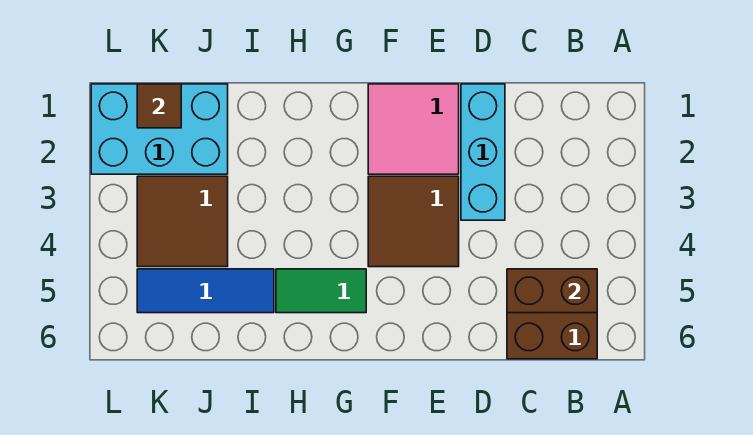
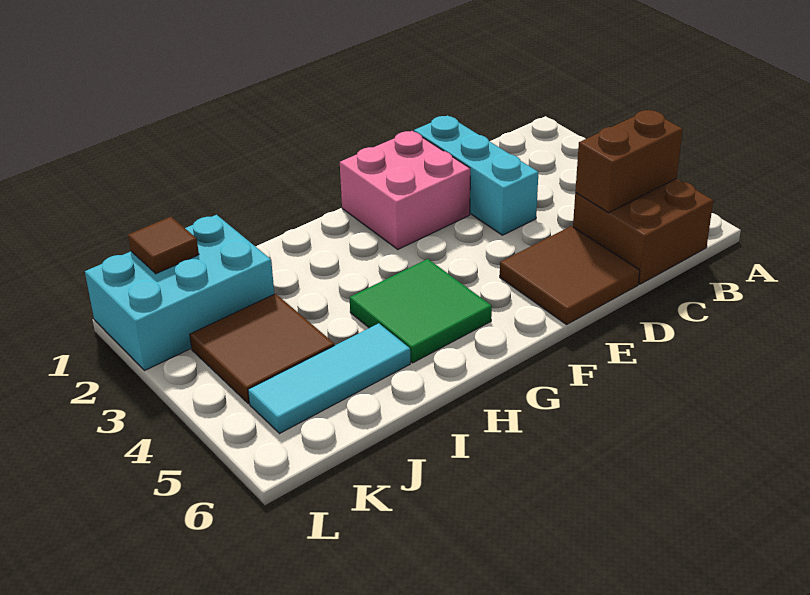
pink 2x2 tile [368,84,459,174] -> pink 2x2 brick [340,131,470,249]
brown 2x2 tile [368,176,459,267] -> brown 2x2 tile moved to [500,226,640,325]
green 1x2 tile [276,269,366,313] -> green 2x2 tile [350,259,492,363]
blue 1x3 tile [137,269,274,313] -> cyan 1x3 tile [248,323,410,433]

